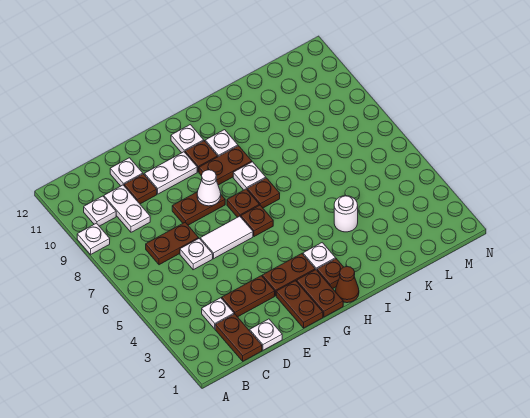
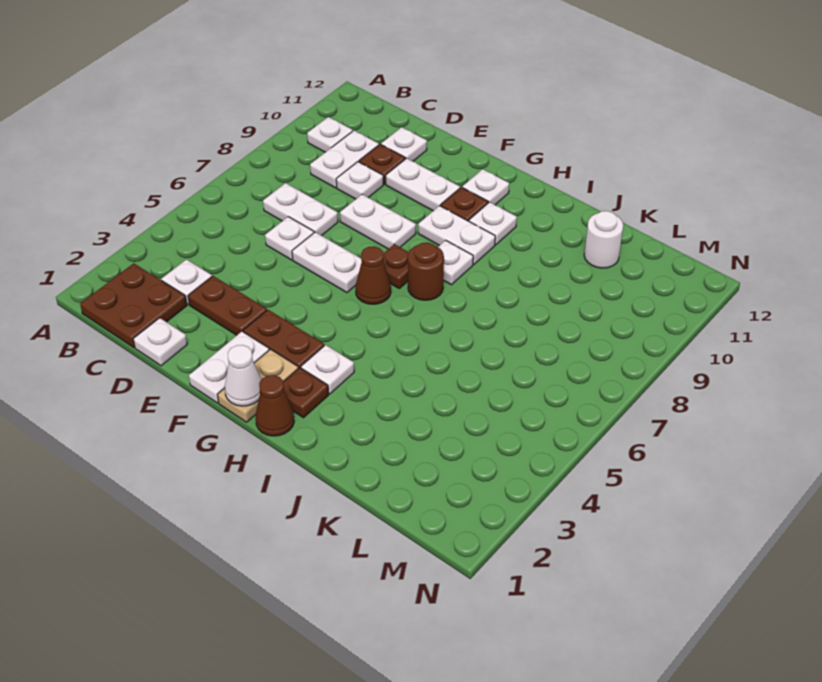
white 1x1 plate [77,223,110,255] -> white 1x1 plate moved to [336,162,383,199]
brown 1x2 plate [215,314,262,361] -> brown 2x2 plate [80,263,187,348]
brown 1x2 plate [146,222,199,265] -> white 1x2 plate [263,183,338,236]
white 1x2 tile [200,216,253,259] -> white 1x2 plate [292,232,362,293]
brown 1x2 plate [172,192,225,225] -> white 1x2 plate [340,194,416,249]
brown 1x2 plate [276,281,323,328] -> white 1x2 plate [189,332,269,403]
white 1x1 cone [197,170,221,206] -> white 1x1 cone moved to [225,345,261,406]
brown 1x2 plate [297,270,343,317] -> tan 1x2 plate [218,349,298,422]
brown 1x1 plate [241,205,273,237] -> brown 1x1 cone [355,246,391,304]
brown 1x2 plate [199,146,252,185] -> white 1x2 plate [418,206,495,264]
brown 1x1 plate [247,178,280,208] -> brown 1x1 round brick [408,243,444,300]
white 1x1 round brick [334,196,358,232] -> white 1x1 round brick moved to [584,211,623,268]

